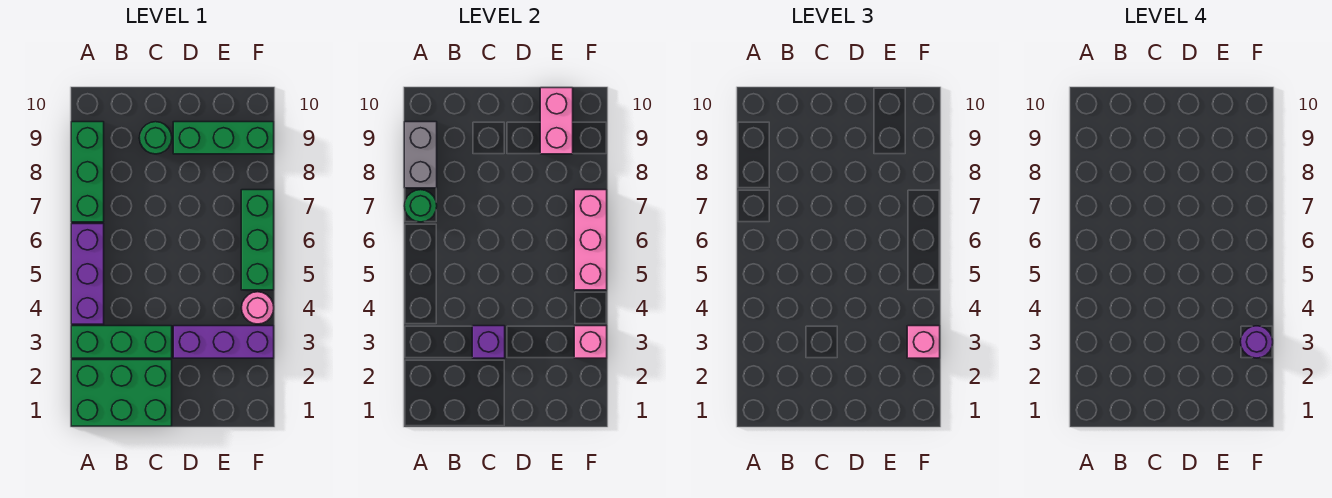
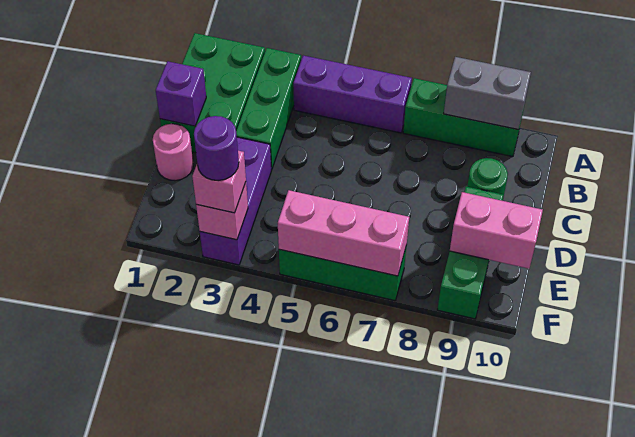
green 1x1 round brick [404,190,437,222] -> none
purple 1x1 brick [472,326,505,358] -> purple 1x1 brick moved to [156,61,206,126]
pink 1x1 round brick [242,292,274,324] -> pink 1x1 round brick moved to [153,124,194,181]

